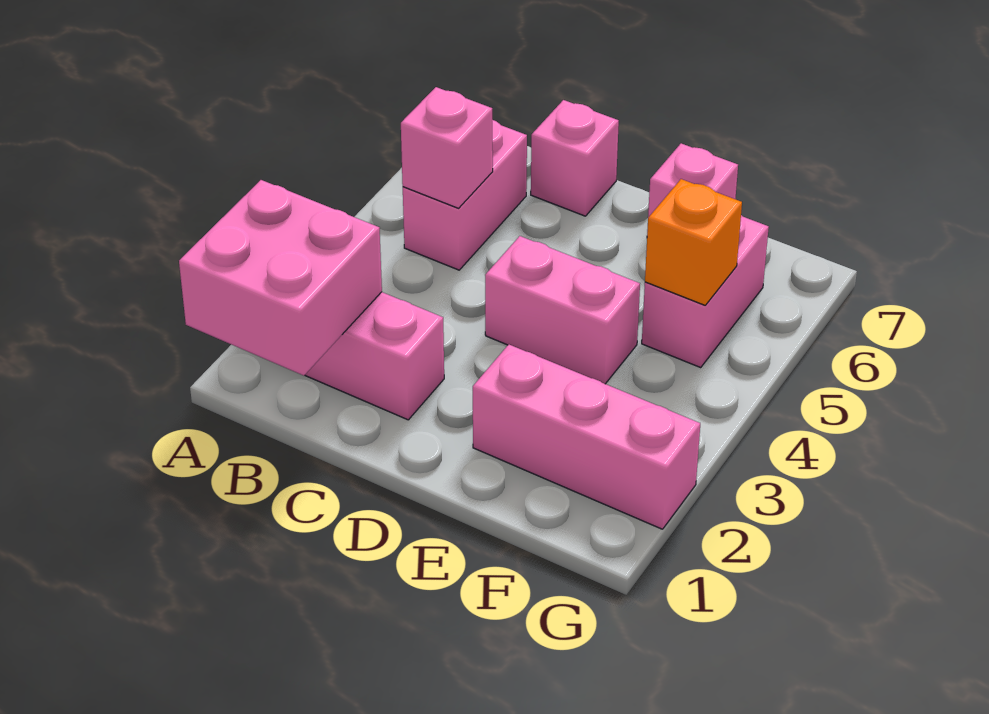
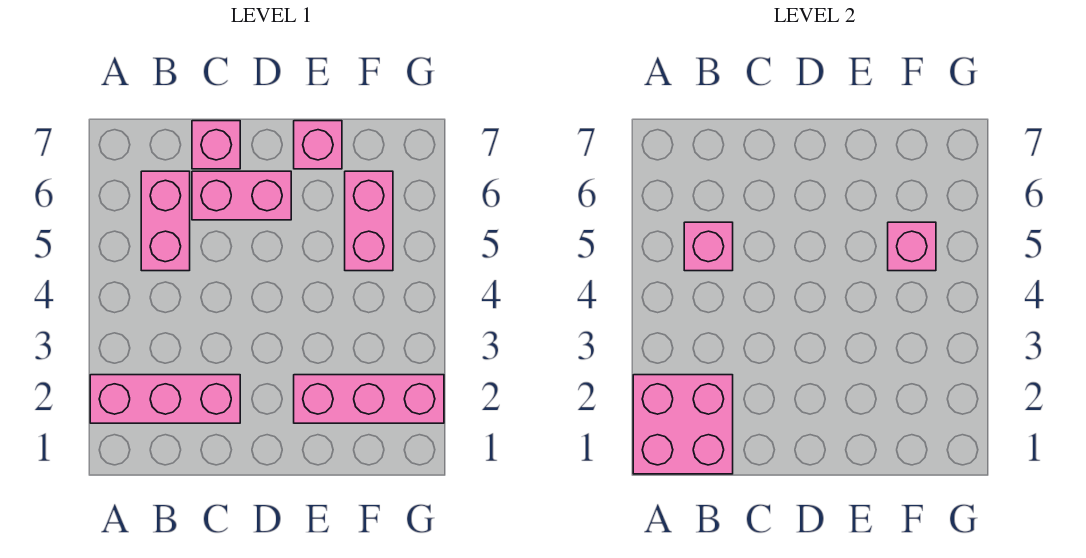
pink 1x2 brick [485,236,640,384] -> pink 1x2 brick moved to [192,171,291,220]
orange 1x1 brick [645,179,742,305] -> pink 1x1 brick [888,222,936,271]

